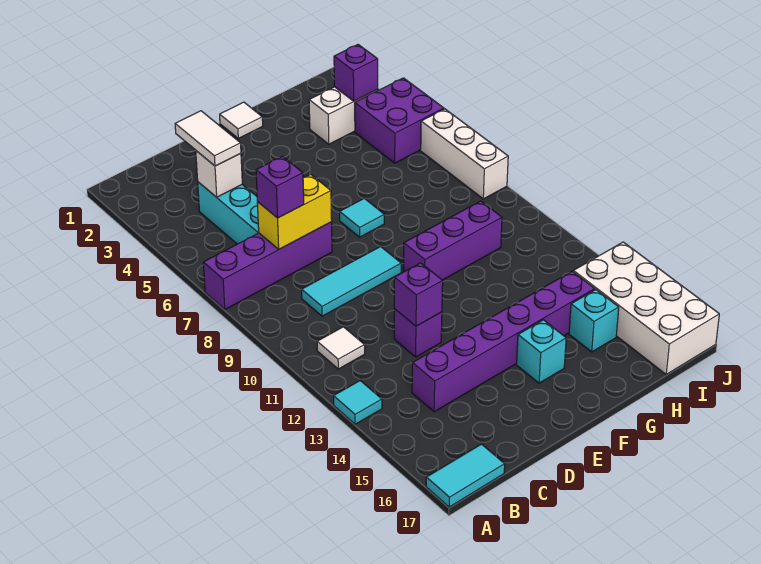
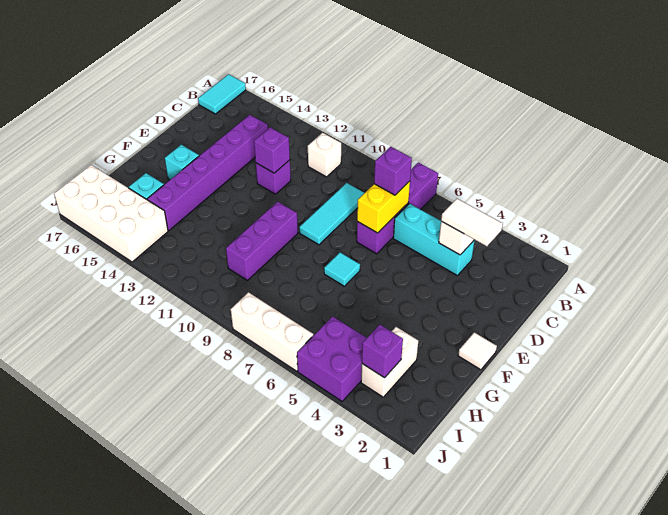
cyan 1x1 tile [333,381,382,424] -> none
white 1x1 tile [317,327,365,369] -> white 1x1 brick [308,133,341,177]

